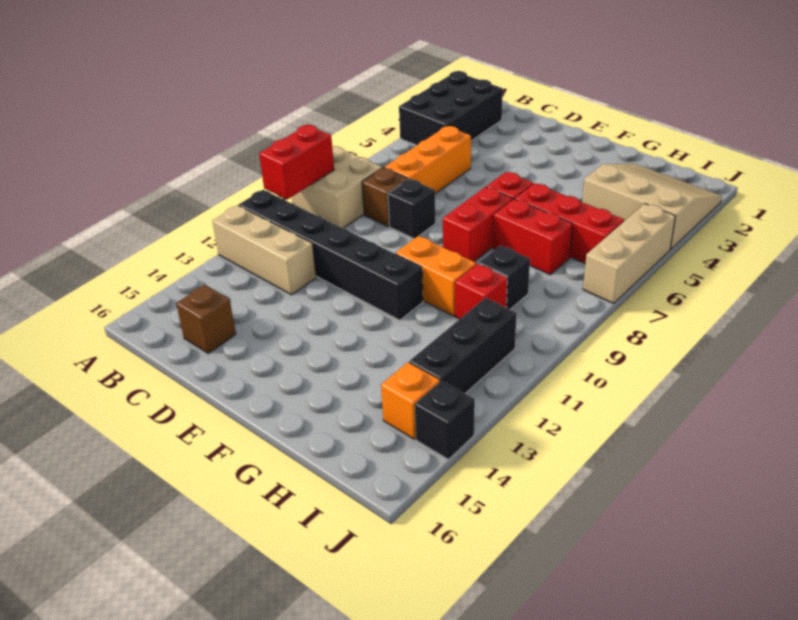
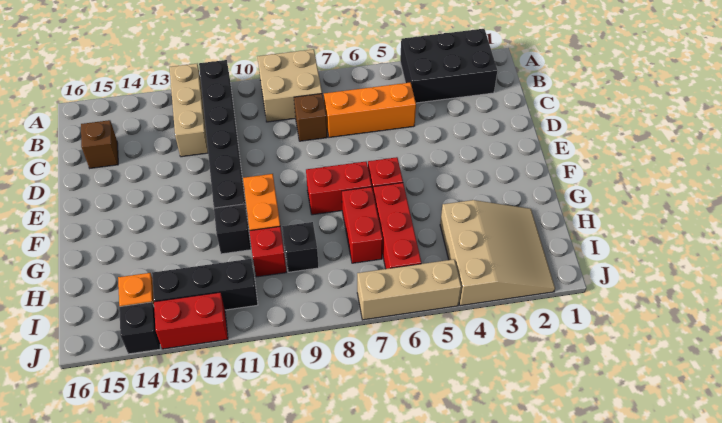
red 1x2 brick [259,125,334,199] -> red 1x2 brick moved to [154,292,228,349]
black 1x1 brick [388,179,435,239] -> black 1x1 brick moved to [214,204,251,254]

